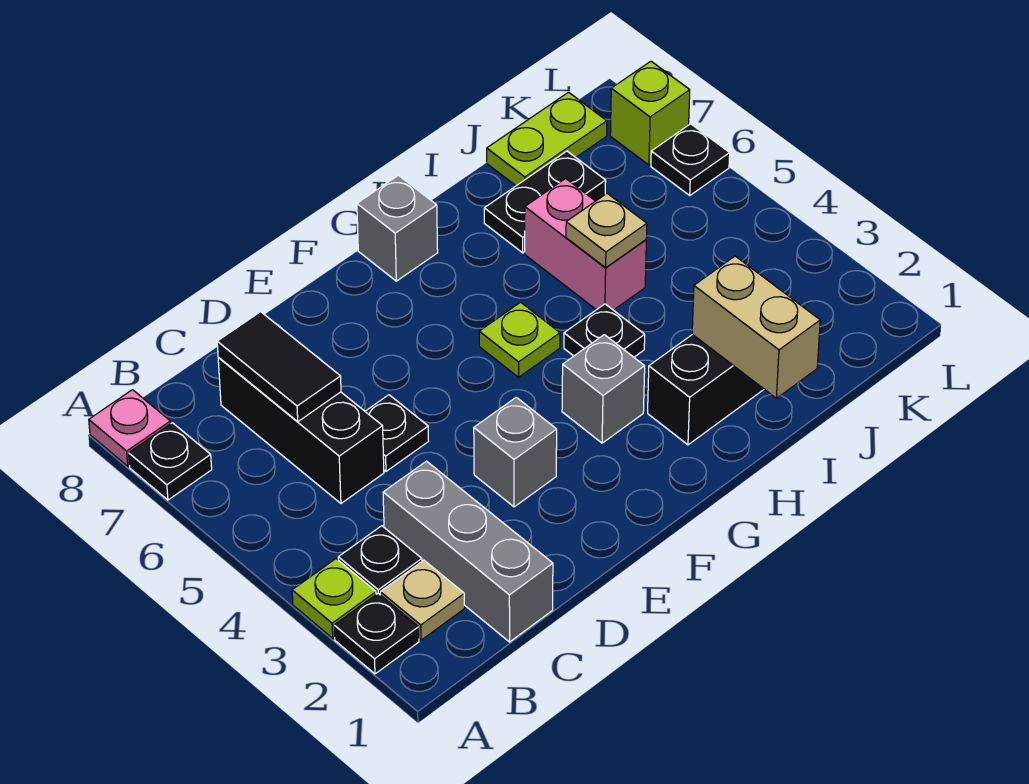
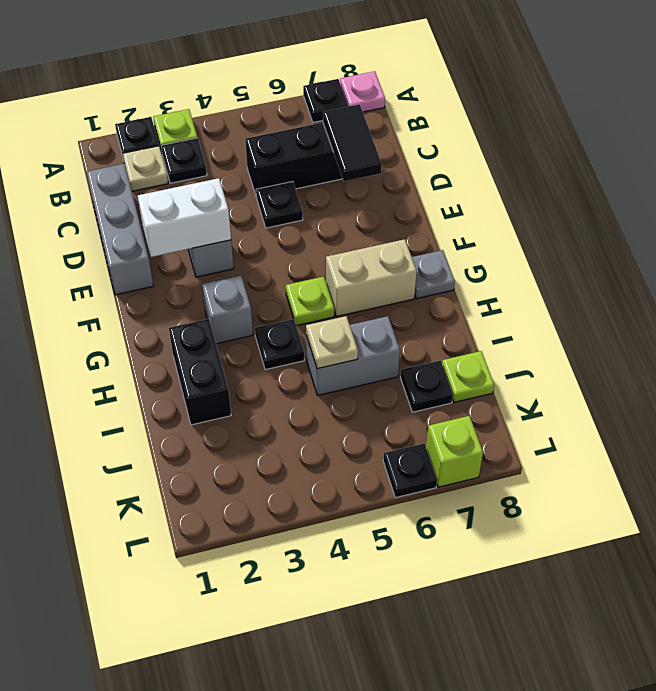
grey 1x3 brick [383,461,553,642] -> grey 1x3 brick turned to [87,164,153,295]
black 1x2 tile [217,312,341,422] -> black 1x2 tile turned to [323,104,382,181]
none -> white 1x2 brick [138,178,231,257]
grey 1x1 brick [357,175,438,281] -> grey 1x1 plate [412,250,455,299]
tan 1x2 brick [692,256,820,398] -> tan 1x2 brick moved to [326,239,417,317]
pink 1x2 brick [525,178,646,310] -> grey 1x2 brick [306,316,400,396]
black 1x2 plate [484,151,606,253] -> black 1x1 plate [401,361,453,412]
lime 1x2 plate [487,92,607,186] -> lime 1x1 plate [442,351,494,402]

